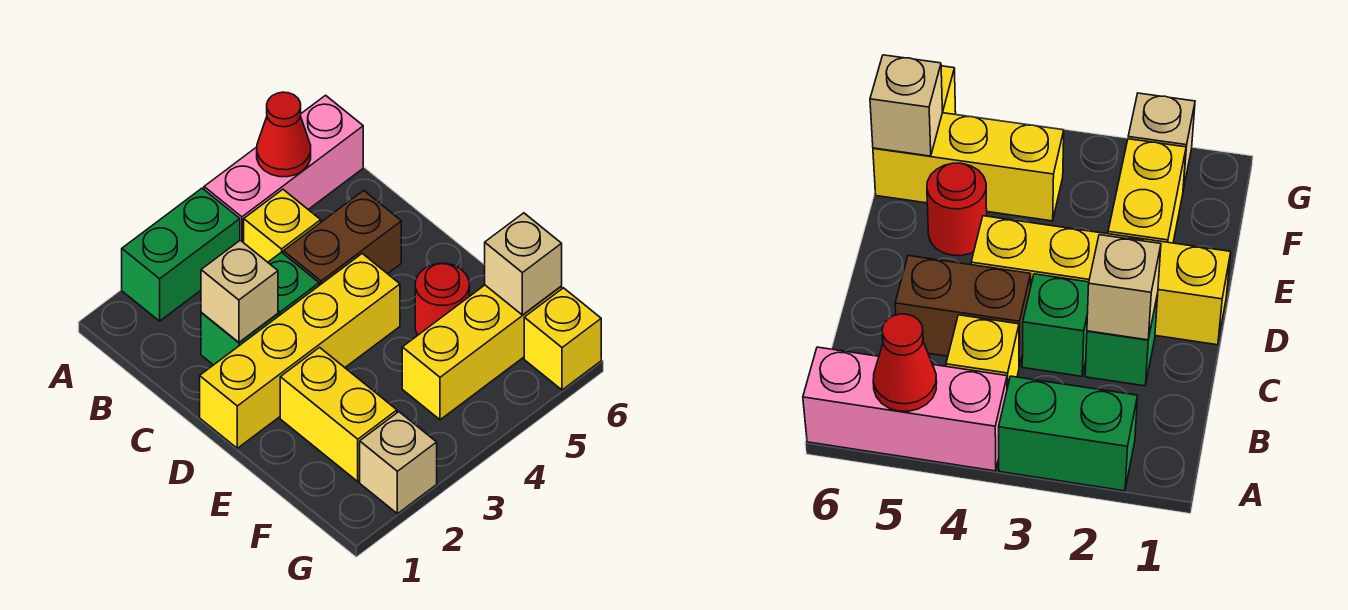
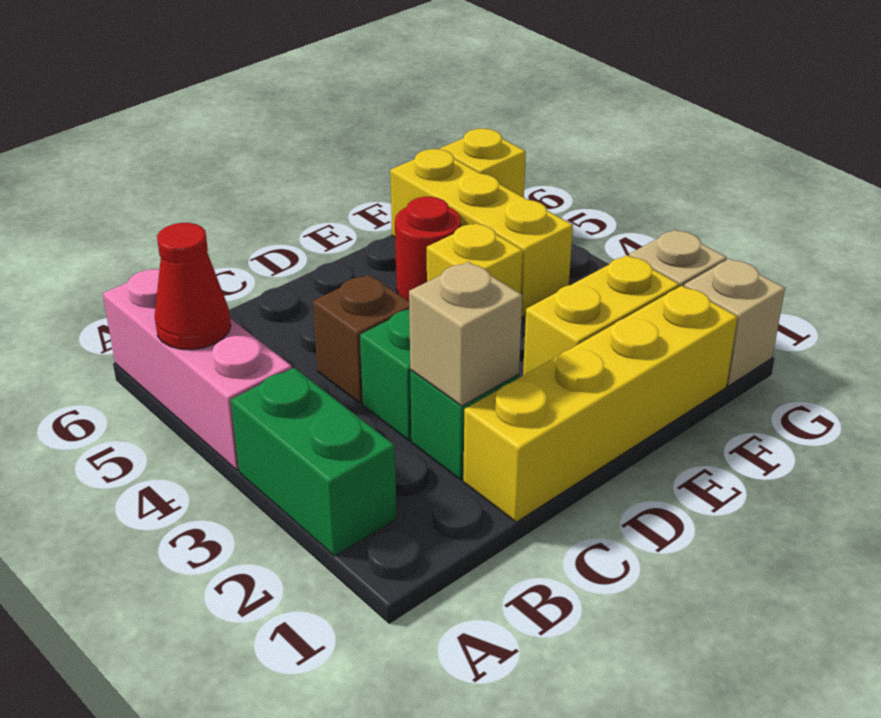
yellow 1x1 brick [244,189,321,262] -> yellow 1x1 brick moved to [427,223,523,294]
brown 1x2 brick [283,190,401,285] -> brown 1x1 brick [313,275,409,404]
yellow 1x4 brick [200,254,400,448] -> yellow 1x4 brick turned to [463,286,737,522]
tan 1x1 brick [485,213,562,315] -> tan 1x1 brick moved to [684,259,785,386]

